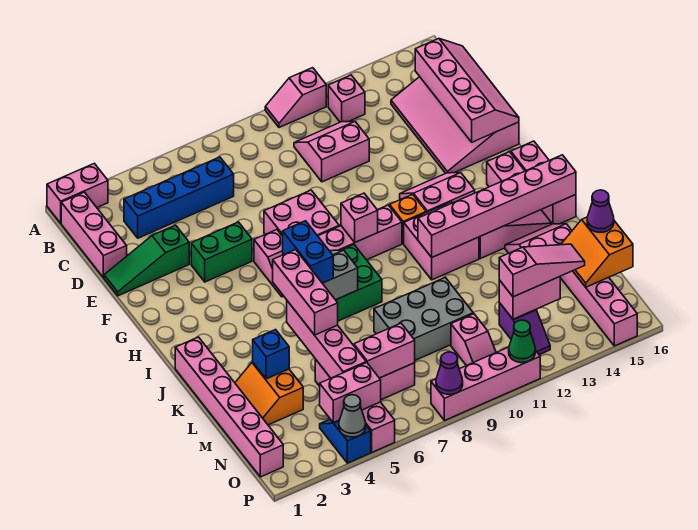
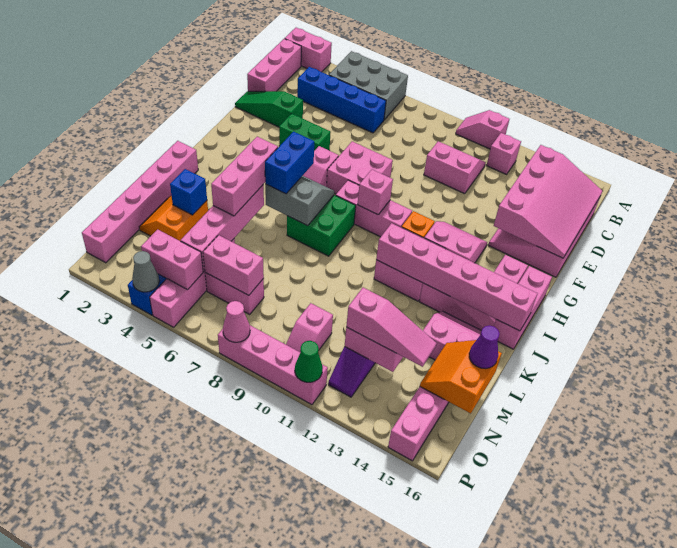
pink 2x4 slope [415,39,519,142] -> pink 3x4 slope [494,145,602,258]
grey 2x3 brick [374,277,473,360] -> grey 2x3 brick moved to [329,51,408,120]
purple 1x1 cone [436,352,463,394] -> pink 1x1 cone [223,301,250,342]

